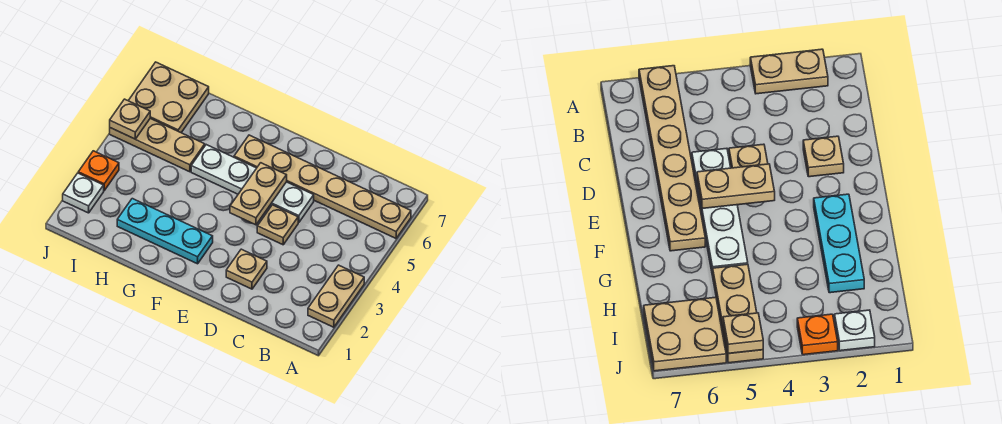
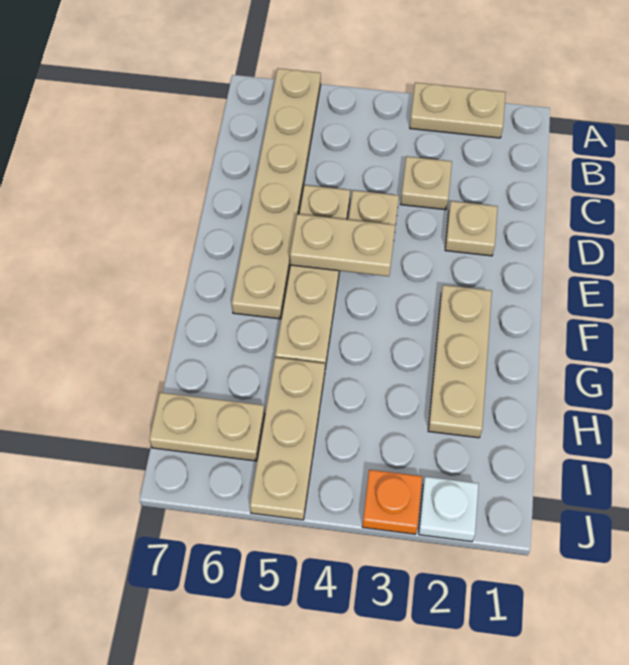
white 1x4 plate [191,145,314,223] -> tan 1x4 plate [275,185,350,369]
cyan 1x3 plate [117,199,213,264] -> tan 1x3 plate [428,285,492,438]
tan 2x2 plate [128,62,209,133] -> tan 1x2 plate [149,393,265,461]
tan 1x1 plate [110,99,150,139] -> tan 1x1 plate moved to [401,156,452,210]

